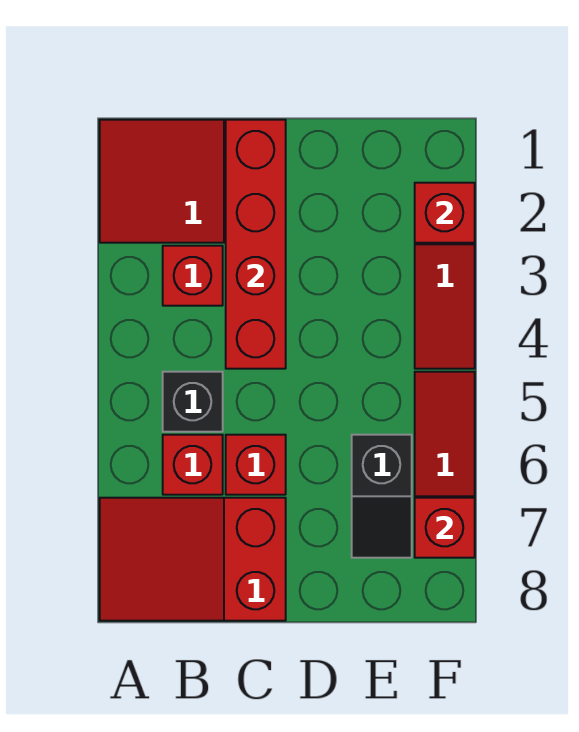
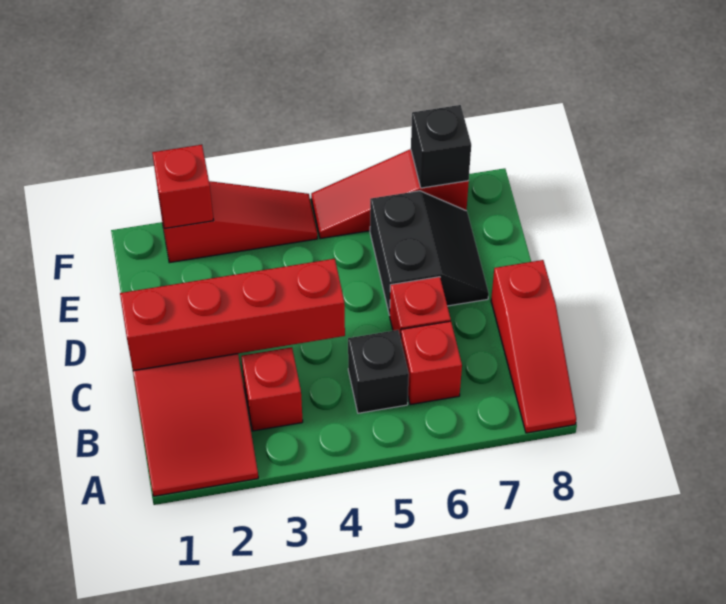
red 2x3 slope [100,498,286,621] -> red 1x3 slope [491,260,576,433]
black 1x2 slope [352,435,412,558] -> black 2x2 slope [370,191,489,315]
red 1x1 brick [415,498,475,558] -> black 1x1 brick [411,105,471,188]

